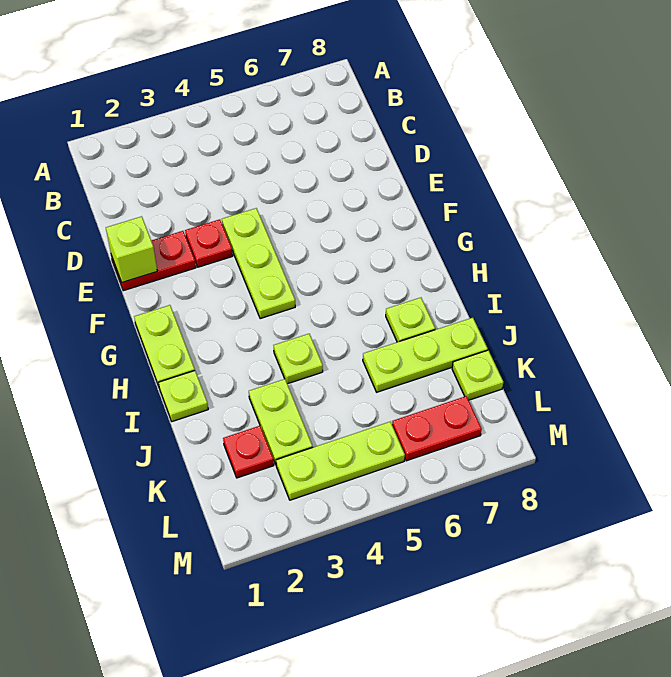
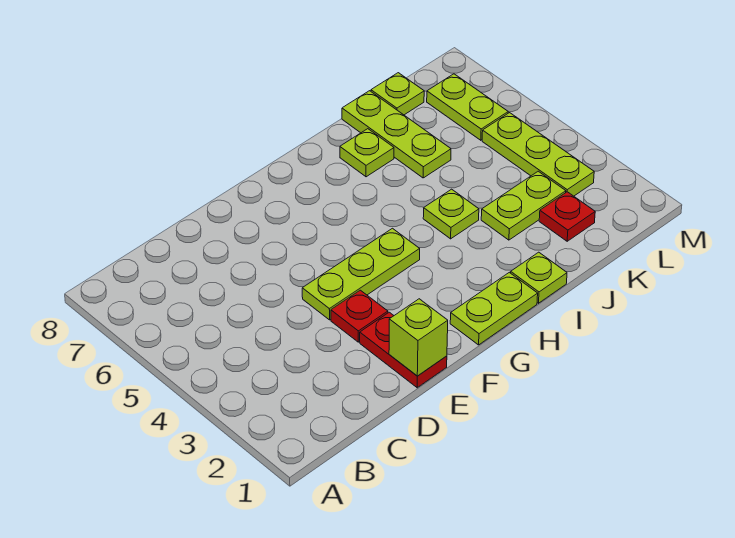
red 1x2 plate [392,396,482,461] -> lime 1x2 plate [427,74,508,140]

